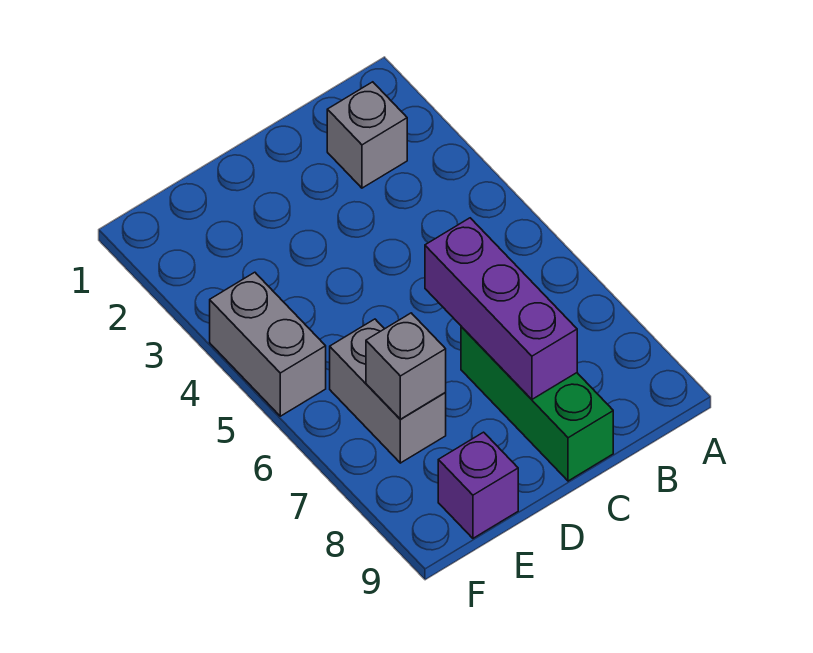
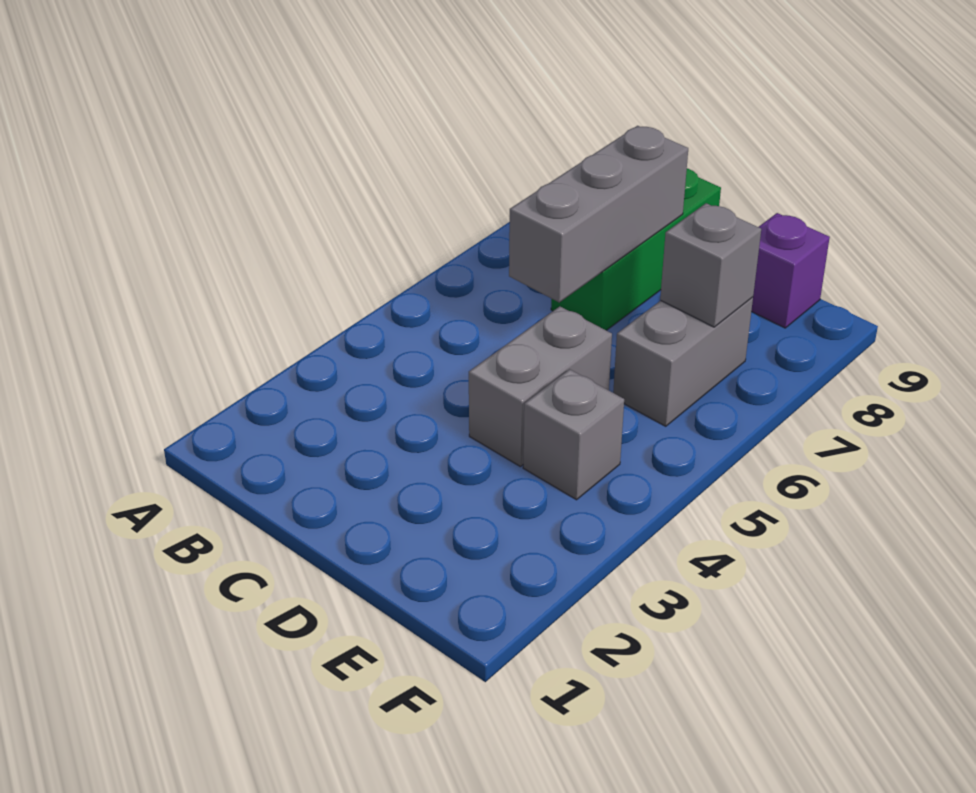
grey 1x1 brick [327,82,407,188] -> grey 1x1 brick moved to [523,369,624,500]
purple 1x3 brick [425,218,577,399] -> grey 1x3 brick [509,126,688,302]
grey 1x2 brick [210,272,326,416] -> grey 1x2 brick moved to [469,306,612,467]

